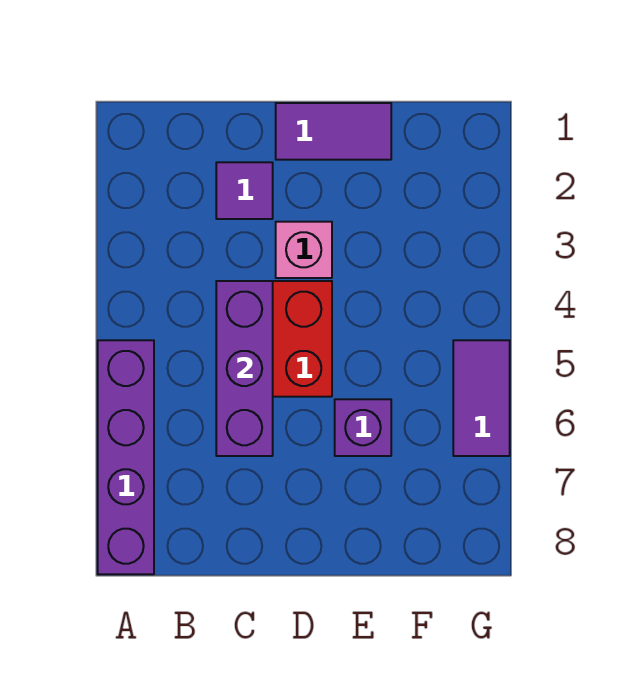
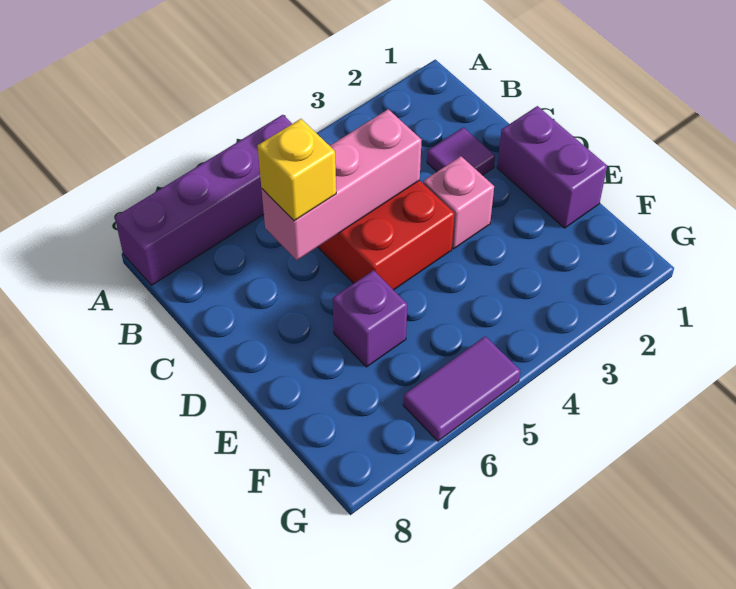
purple 1x3 brick [216,281,273,456] -> pink 1x3 brick [262,109,422,260]
none -> yellow 1x1 brick [258,119,336,221]
purple 1x2 tile [276,103,391,160] -> purple 1x2 brick [497,106,607,228]

